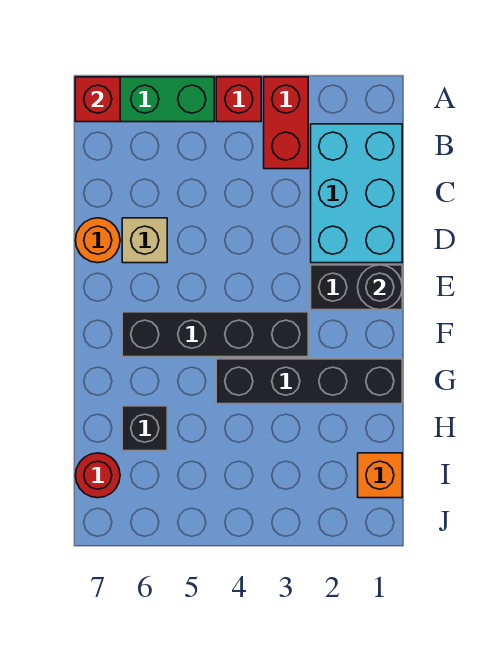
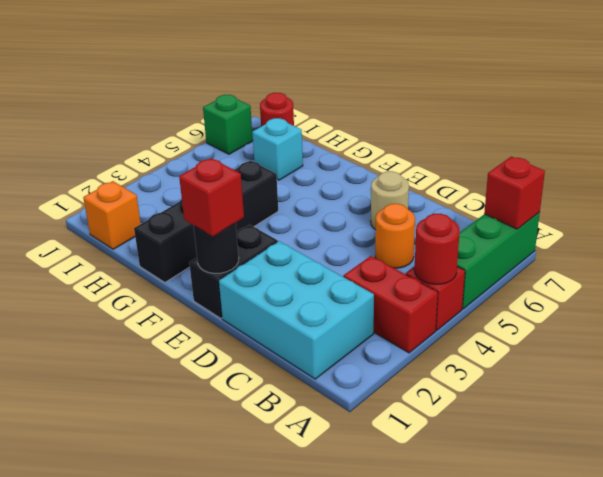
none -> red 1x1 round brick [414,214,460,285]
tan 1x1 brick [122,218,167,263] -> tan 1x1 round brick [371,171,409,230]
orange 1x1 round brick [75,218,120,263] -> orange 1x1 round brick moved to [375,204,415,268]
none -> red 1x1 brick [179,158,244,236]
black 1x4 brick [122,312,308,357] -> none
black 1x1 brick [122,406,167,451] -> cyan 1x1 brick [252,118,303,180]
none -> green 1x1 brick [203,95,253,154]

